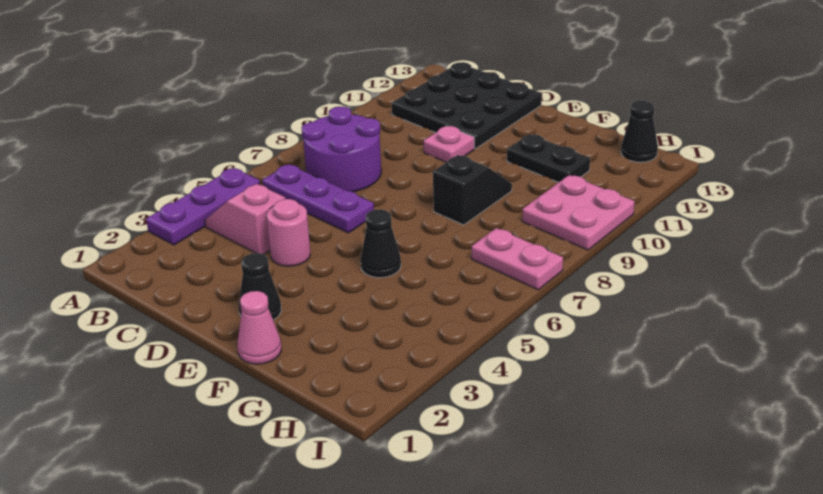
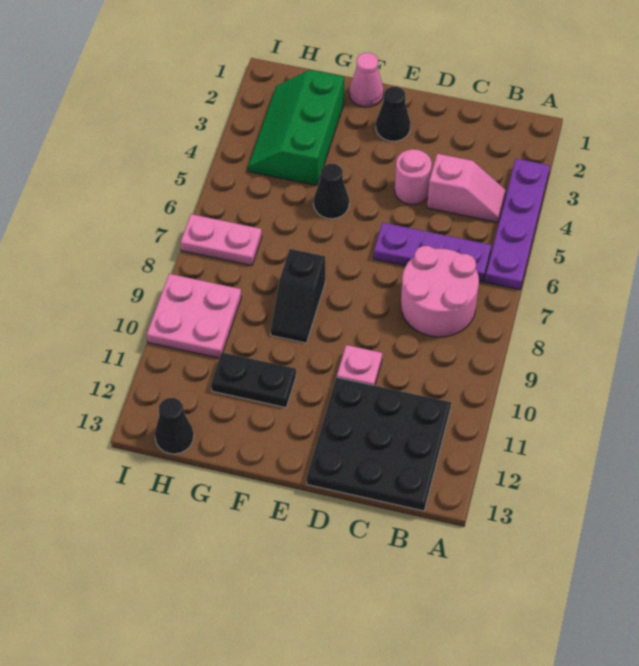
purple 1x3 plate [146,168,260,245] -> purple 1x4 plate [485,159,550,290]
purple 2x2 round brick [302,107,381,192] -> pink 2x2 round brick [401,246,479,337]
none -> green 2x3 slope [248,70,344,186]

